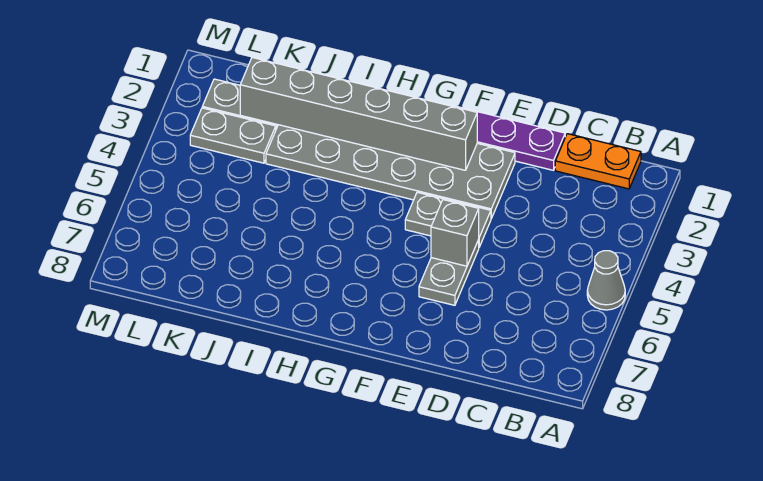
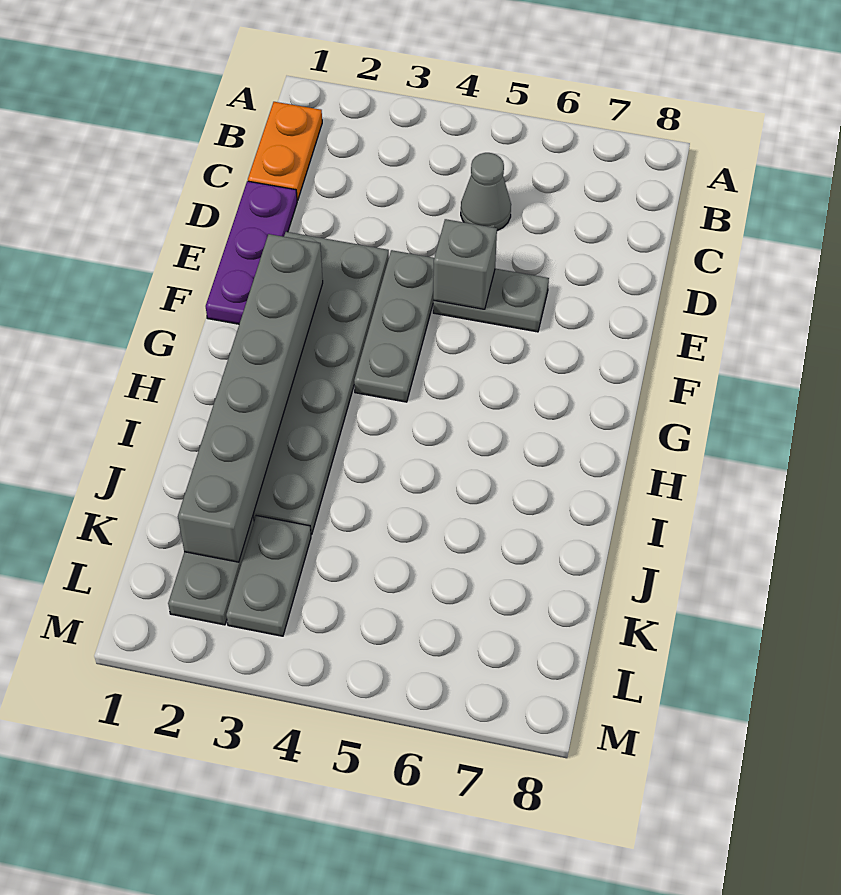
grey 1x1 cone [587,251,625,310] -> grey 1x1 cone moved to [461,153,511,231]
grey 1x2 plate [405,192,491,247] -> grey 1x3 plate [354,250,434,402]

